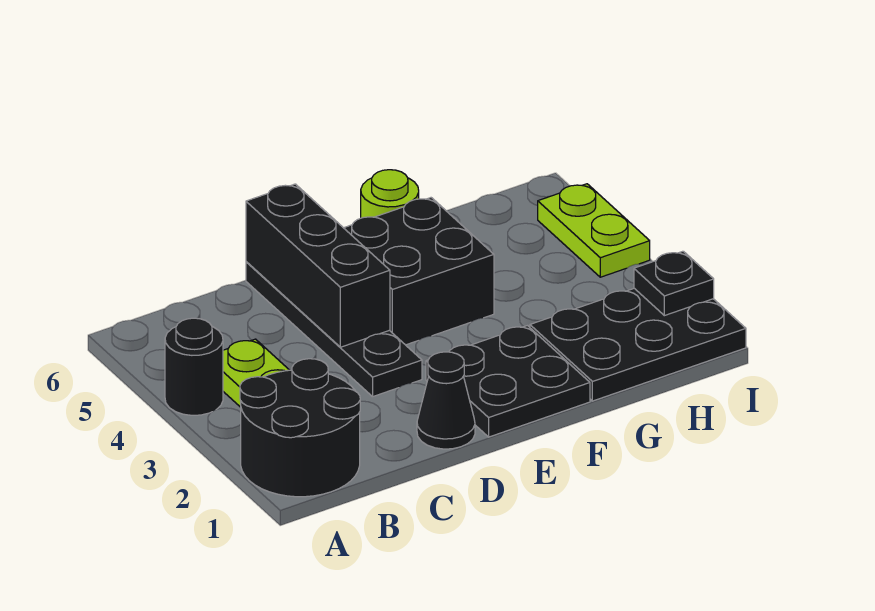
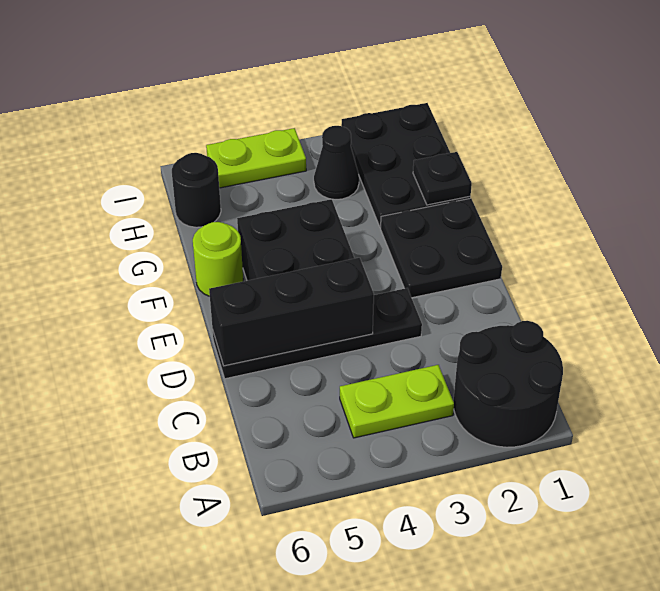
black 1x1 round brick [165,318,223,415] -> black 1x1 round brick moved to [172,153,221,227]
black 1x1 cone [417,352,475,449] -> black 1x1 cone moved to [314,126,359,199]
black 1x1 plate [634,251,714,316] -> black 1x1 plate moved to [413,152,472,205]

